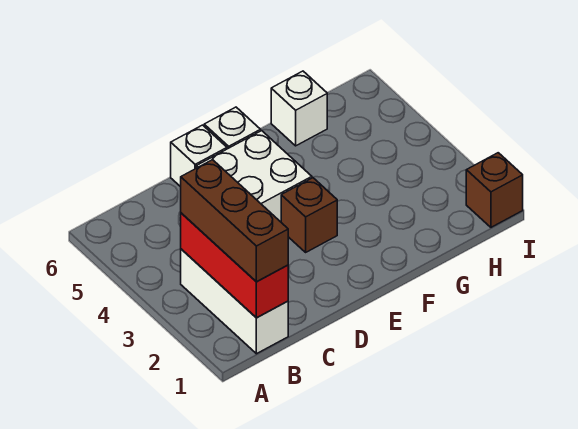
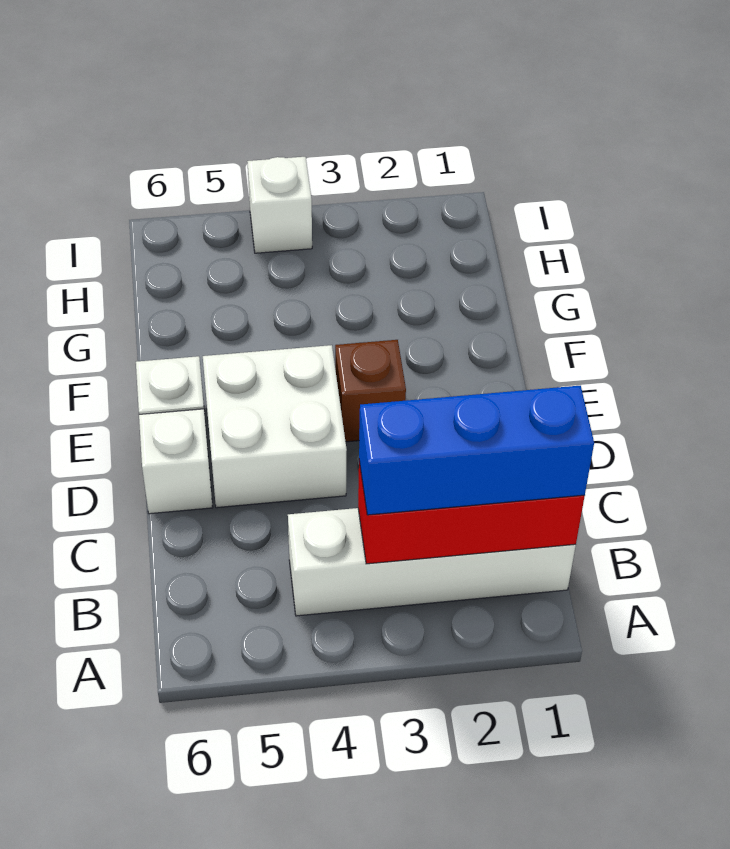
white 1x3 brick [181,249,288,354] -> white 1x4 brick [288,508,576,616]
brown 1x3 brick [181,160,288,282] -> blue 1x3 brick [359,386,594,515]
white 1x1 brick [271,71,327,146] -> white 1x1 brick moved to [247,157,312,253]
brown 1x1 brick [466,153,523,227] -> none

